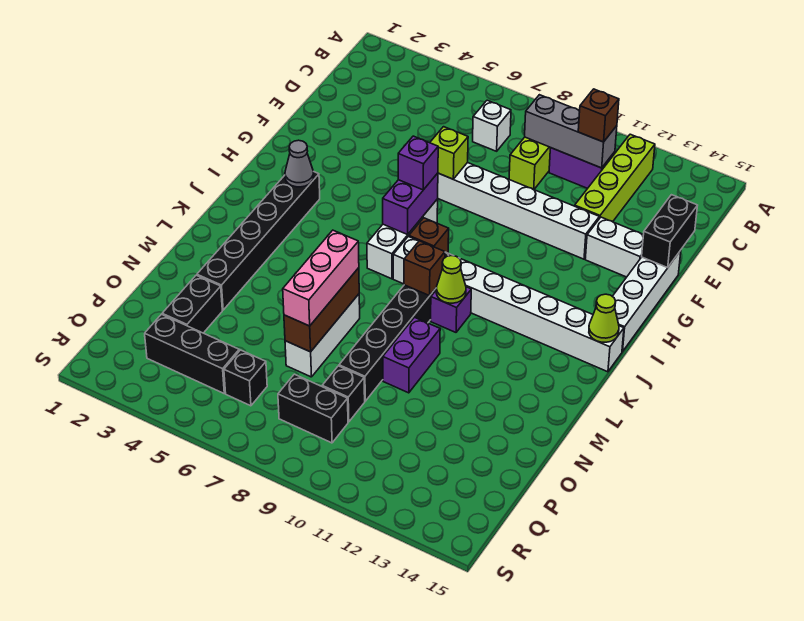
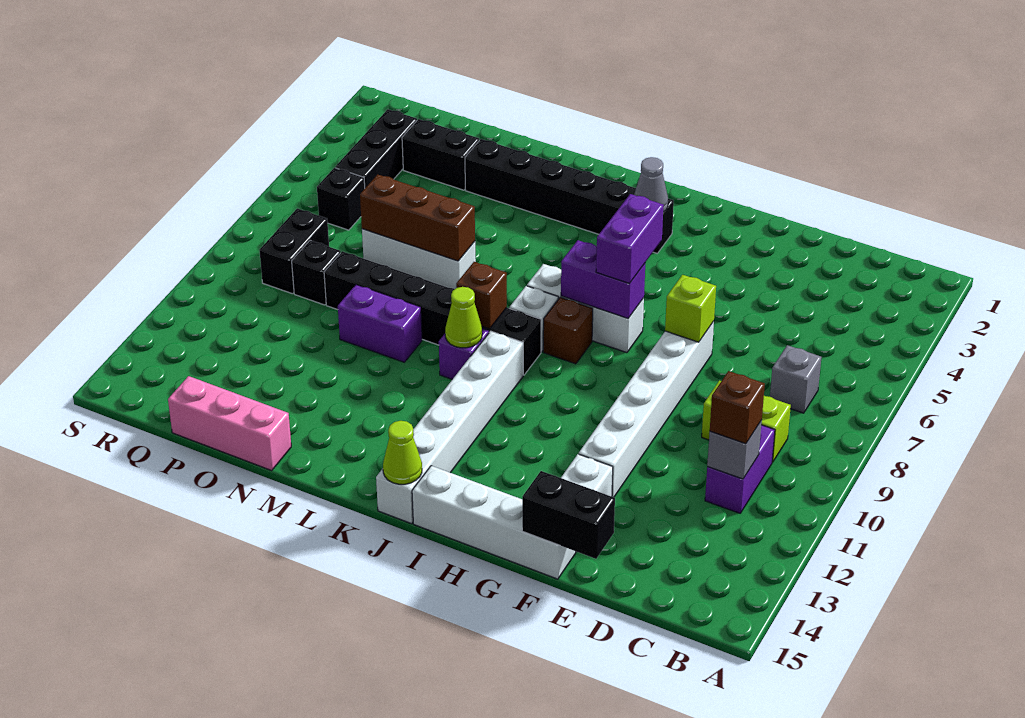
lime 1x4 brick [575,134,655,222] -> none
white 1x1 brick [473,100,511,151] -> grey 1x1 brick [770,345,822,413]
grey 1x3 brick [525,95,617,168] -> grey 1x1 brick [707,420,762,479]
purple 1x1 brick [398,136,438,190] -> purple 1x2 brick [596,194,664,284]
pink 1x3 brick [283,230,359,326] -> pink 1x3 brick moved to [168,376,291,470]

